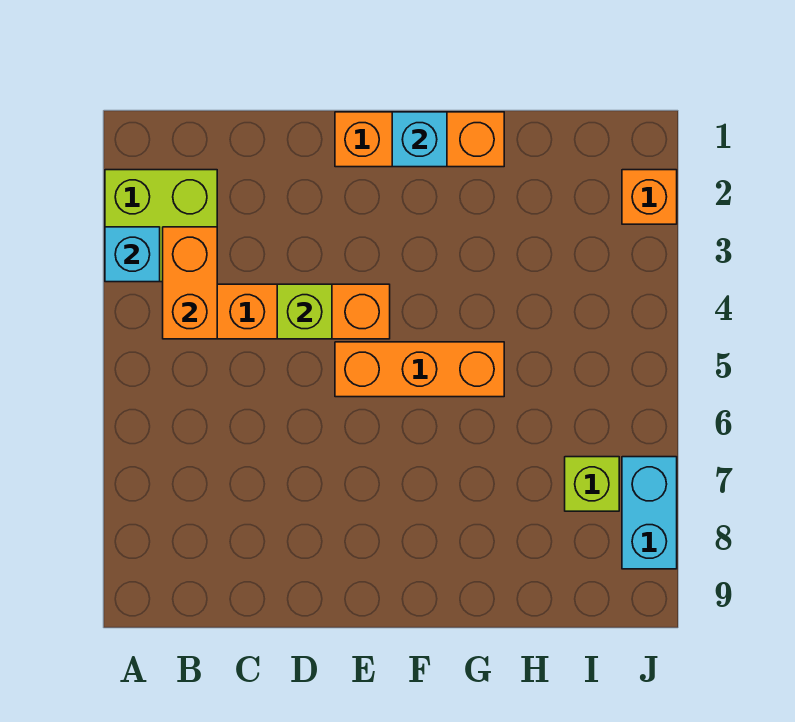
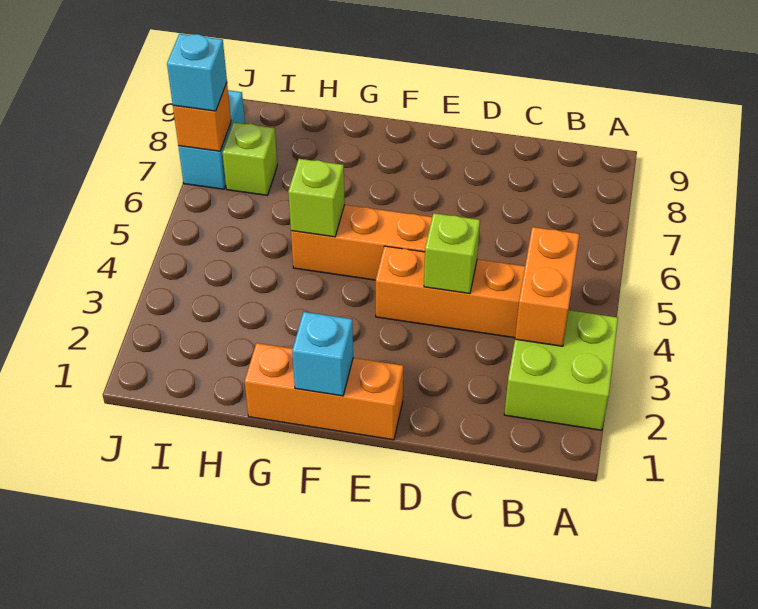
cyan 1x1 brick [105,227,160,282] -> cyan 1x1 brick moved to [167,34,227,111]
none -> lime 1x1 brick [288,159,345,237]
orange 1x1 brick [622,170,677,224] -> orange 1x1 brick moved to [173,83,231,151]

